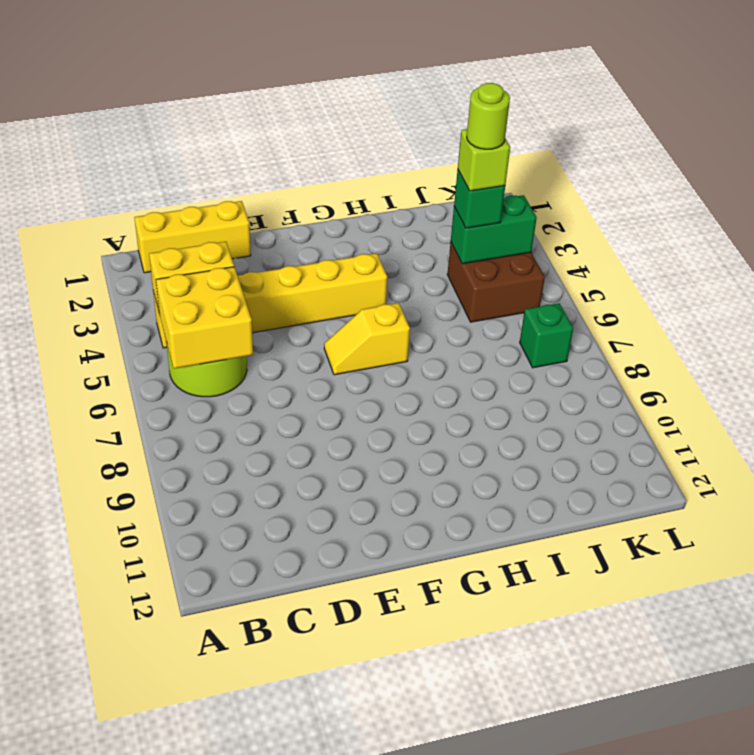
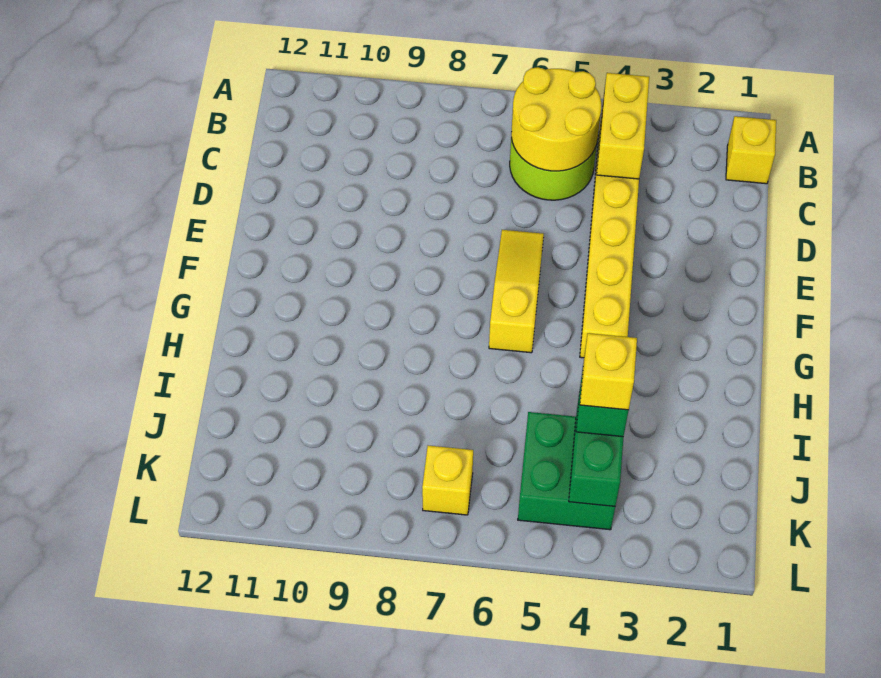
yellow 1x3 brick [134,201,251,273] -> yellow 1x1 brick [726,116,776,184]
yellow 2x2 brick [156,267,253,369] -> yellow 2x2 round brick [511,67,601,171]
yellow 1x2 slope [324,303,410,375] -> yellow 1x3 slope [489,230,544,353]
brown 2x2 brick [447,243,545,322] -> green 2x2 brick [518,412,615,530]
lime 1x1 brick [458,129,510,191] -> yellow 1x1 brick [580,333,637,410]
lime 1x1 round brick [467,83,510,149] -> none
green 1x1 brick [520,303,573,368] -> yellow 1x1 brick [422,445,473,515]

